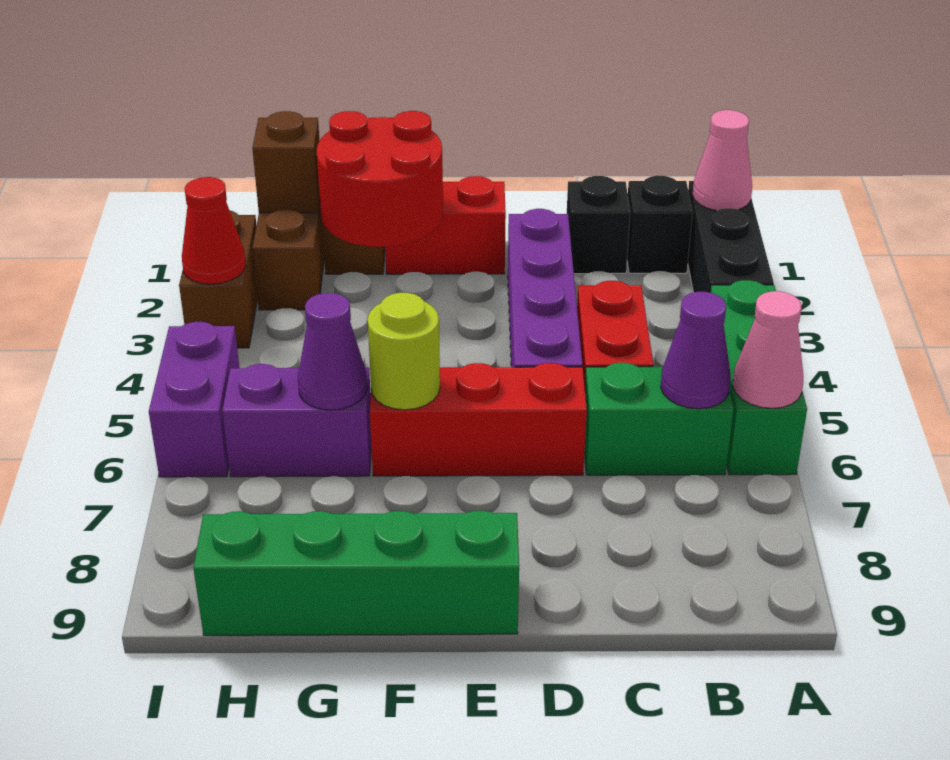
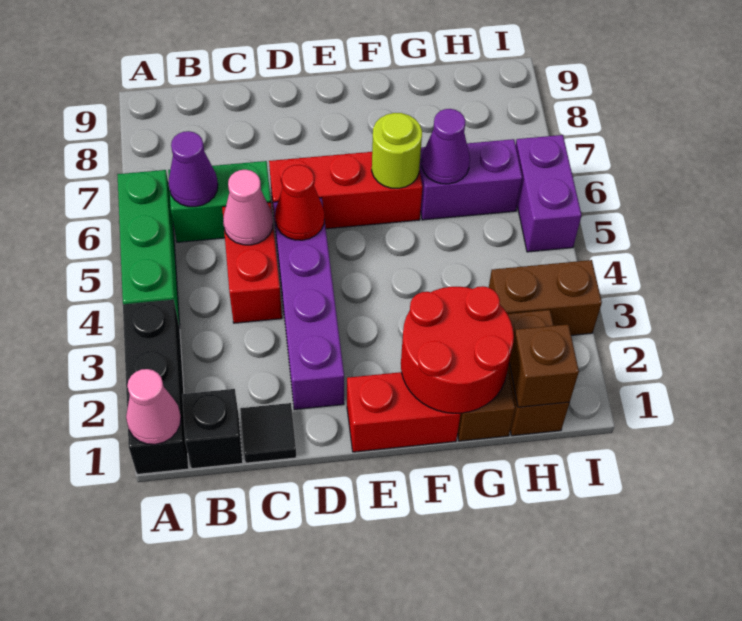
pink 1x1 cone [733,291,803,408] -> pink 1x1 cone moved to [223,170,273,245]
black 1x1 brick [567,176,630,274] -> black 1x1 tile [240,403,297,463]
green 1x4 brick [193,511,519,635] -> none
brown 1x2 brick [179,211,258,348] -> brown 1x2 brick turned to [489,260,602,335]
red 1x1 cone [182,177,246,284] -> red 1x1 cone moved to [275,165,324,240]

